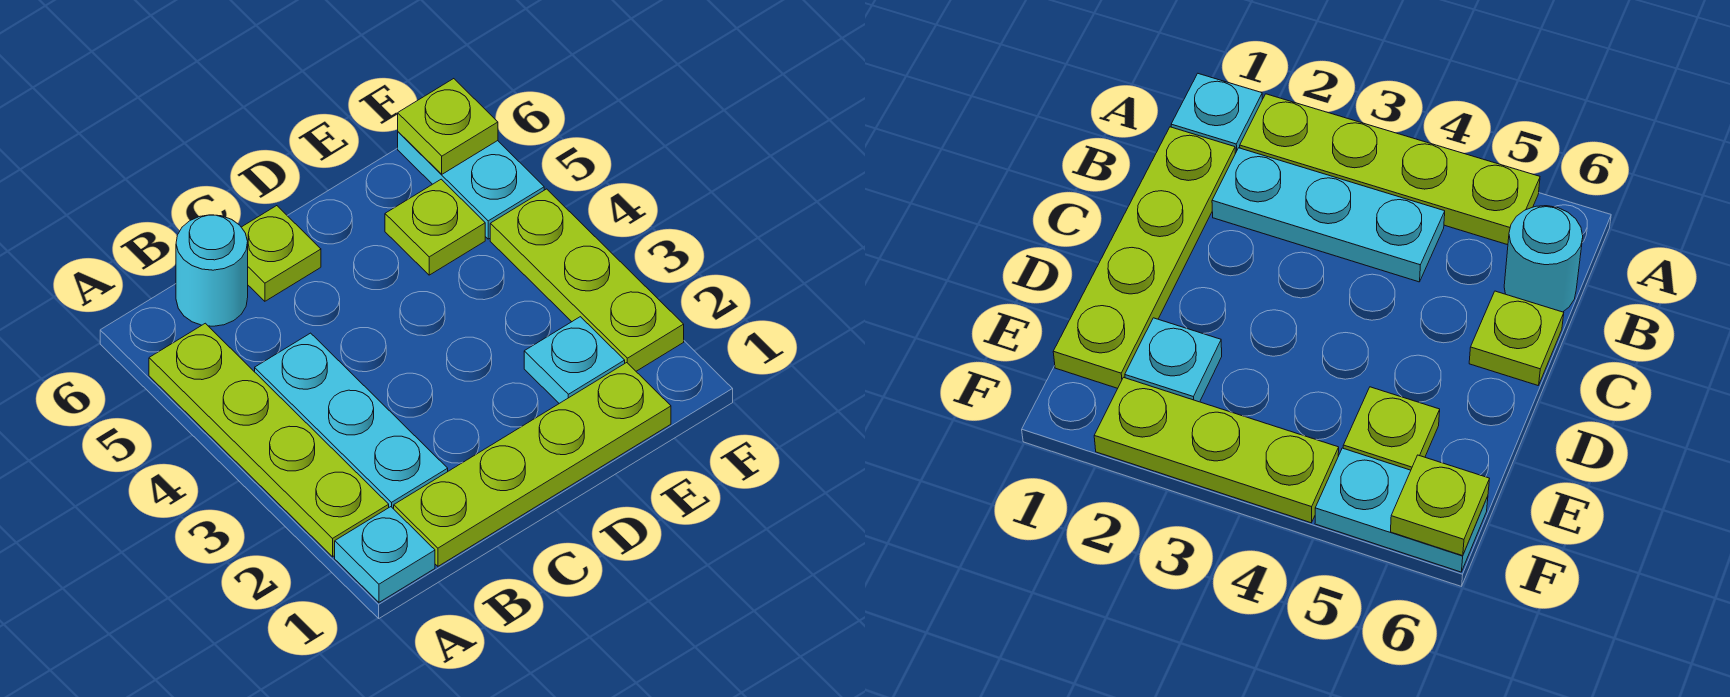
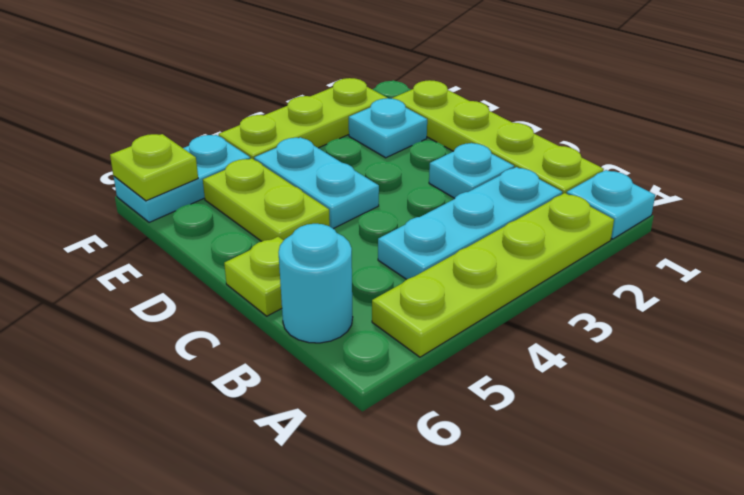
none -> cyan 1x1 plate [429,143,514,198]
none -> cyan 1x2 plate [254,137,379,229]
lime 1x1 plate [385,179,485,275] -> lime 1x2 plate [203,158,330,241]

